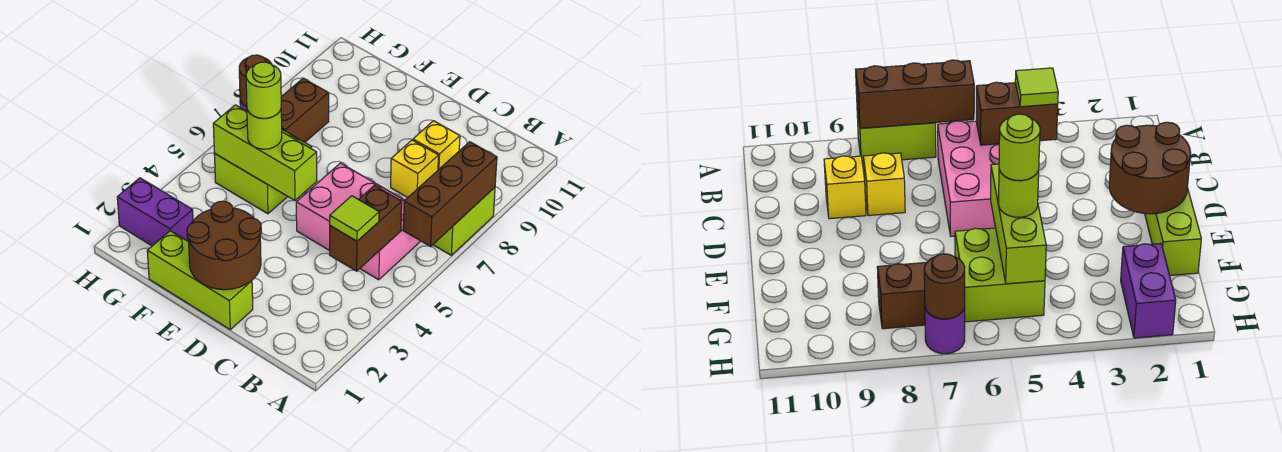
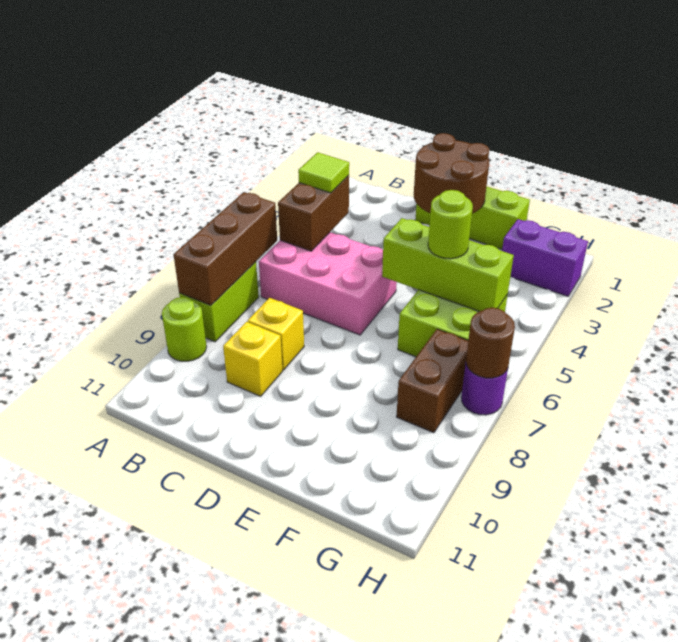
lime 1x1 round brick [246,62,281,118] -> lime 1x1 round brick moved to [162,297,207,361]

